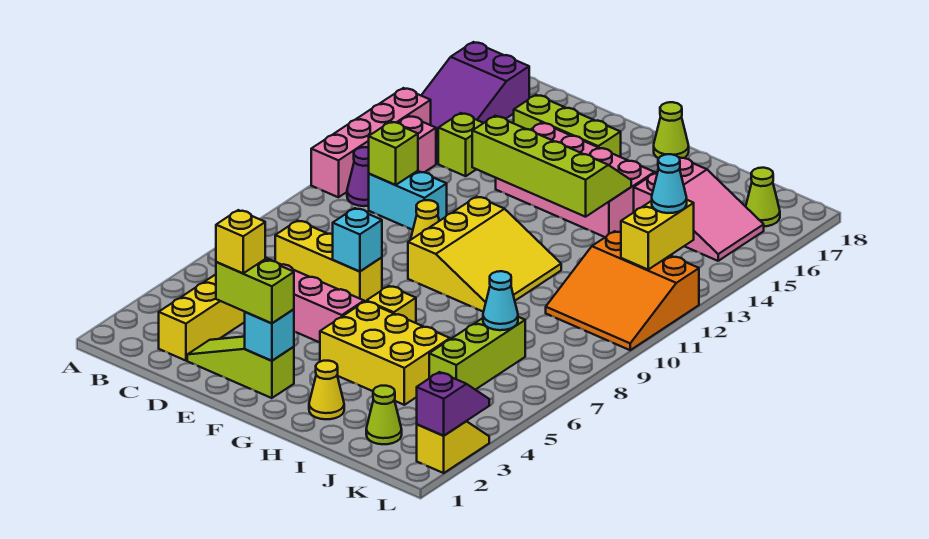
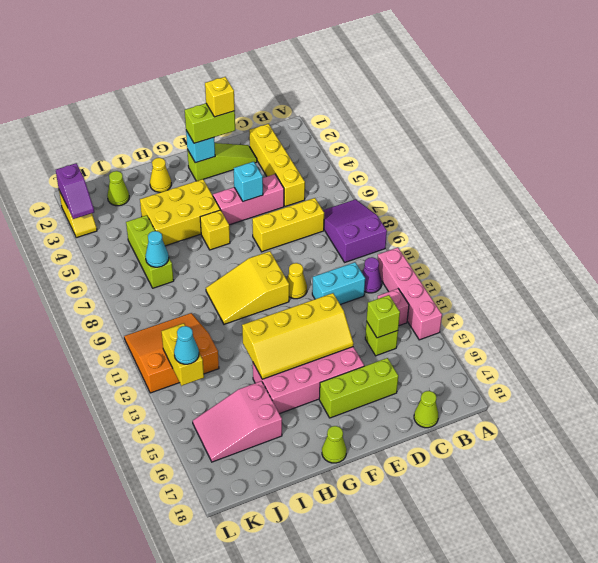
purple 2x3 slope [421,42,529,139] -> purple 2x3 slope moved to [323,199,387,262]
lime 1x1 brick [369,122,418,185] -> lime 1x1 brick moved to [367,295,400,338]
cyan 1x1 brick [333,208,382,272] -> cyan 1x1 brick moved to [234,162,263,202]
lime 2x4 slope [472,116,631,217] -> yellow 2x4 slope [242,293,354,379]
yellow 3x3 slope [408,197,561,312] -> yellow 2x3 slope [206,251,289,324]
lime 1x1 cone [746,168,780,226] -> lime 1x1 cone moved to [414,391,438,428]

